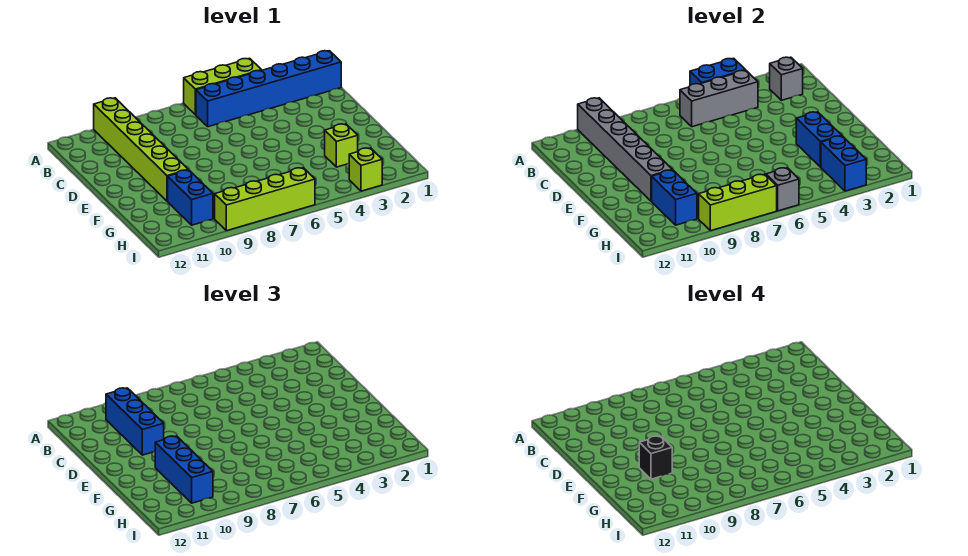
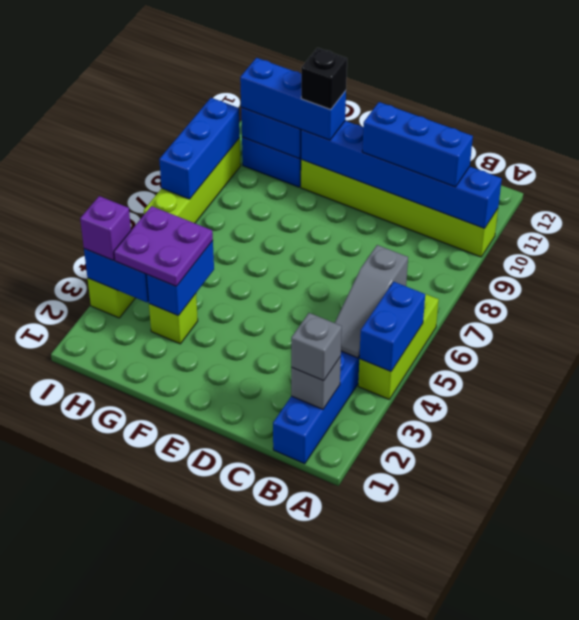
grey 1x6 brick [578,98,672,201] -> blue 1x6 brick [301,121,502,229]
grey 1x3 brick [680,71,758,127] -> grey 1x3 slope [335,245,408,358]
blue 1x2 brick [796,112,842,167] -> blue 1x2 brick turned to [146,241,214,316]
none -> purple 2x2 plate [114,206,213,286]
none -> purple 1x1 brick [80,196,131,260]
grey 1x1 brick [766,168,799,211] -> grey 1x1 brick moved to [291,313,342,381]
lime 1x3 brick [699,174,777,231] -> blue 1x3 brick [159,98,240,199]

